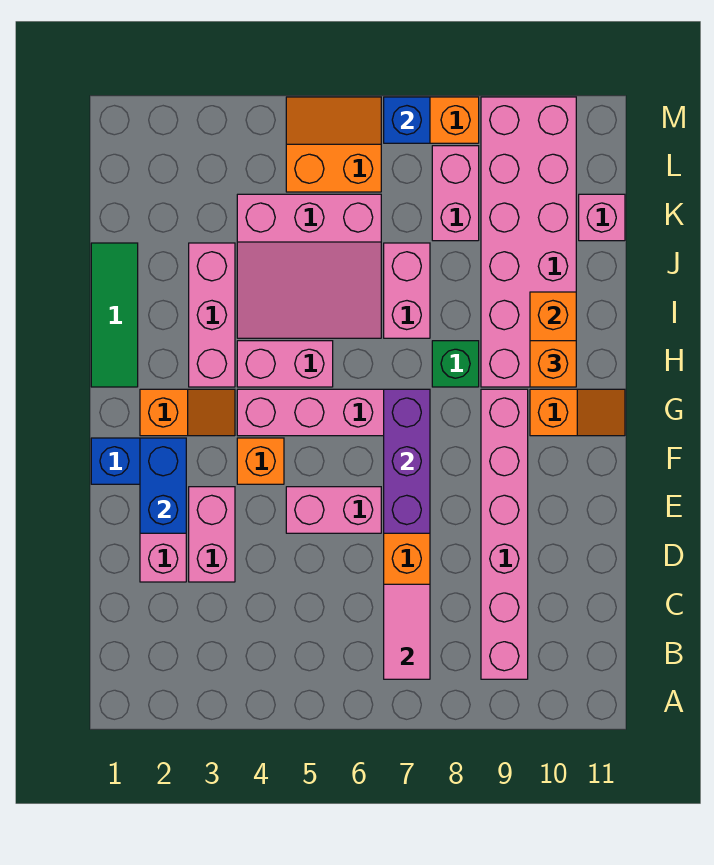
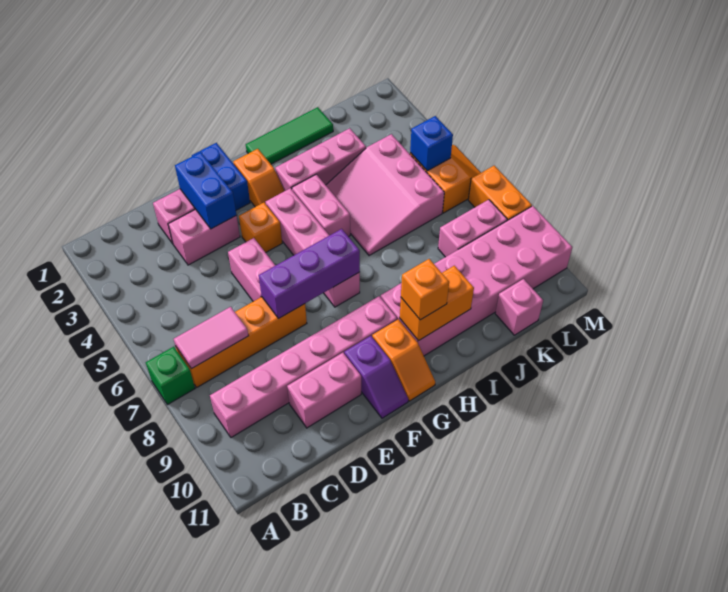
blue 1x2 brick [140,438,186,533] -> blue 1x2 brick turned to [175,152,236,229]
none -> purple 1x2 slope [344,336,408,418]
green 1x1 brick [432,341,479,387] -> green 1x1 brick moved to [146,347,195,405]
pink 1x2 brick [384,243,430,338] -> pink 1x2 brick moved to [287,353,361,428]
blue 1x1 brick [384,97,430,143] -> blue 1x1 brick moved to [410,116,453,171]

